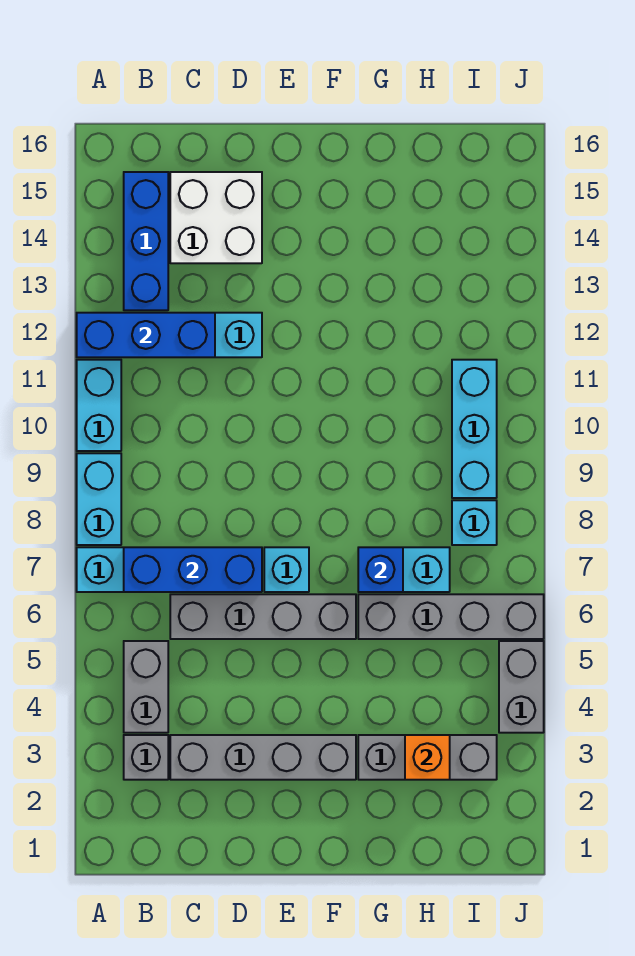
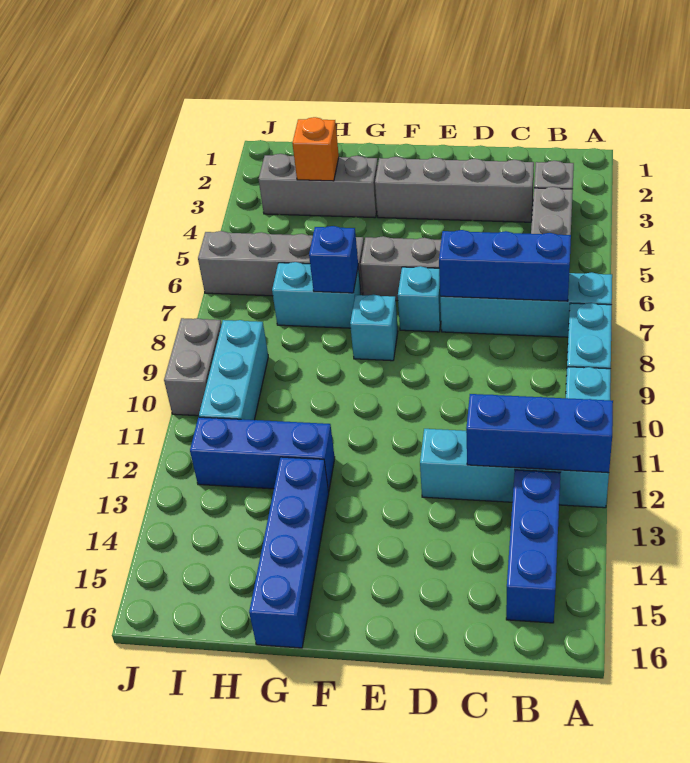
white 2x2 brick [170,172,262,263] -> none
none -> blue 1x3 brick [190,417,335,492]
none -> blue 1x4 brick [249,457,329,648]
cyan 1x1 brick [452,500,497,545] -> cyan 1x1 brick moved to [350,295,398,361]
grey 1x2 brick [499,641,544,733] -> grey 1x2 brick moved to [164,318,222,416]

